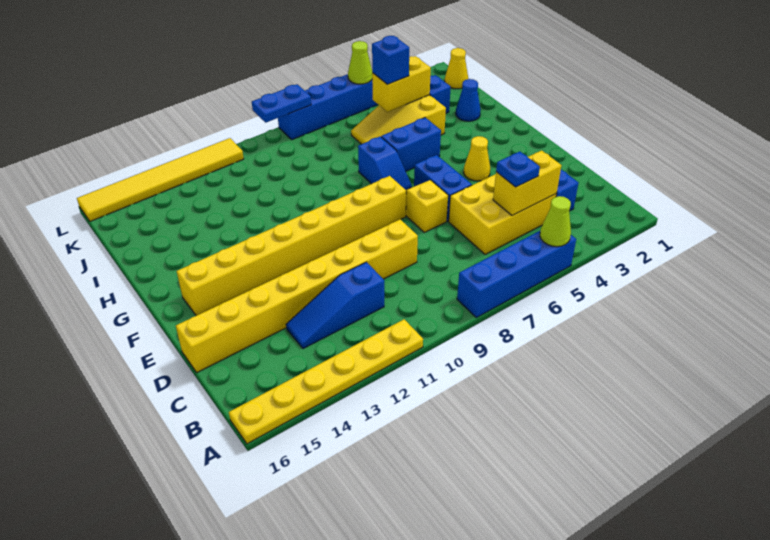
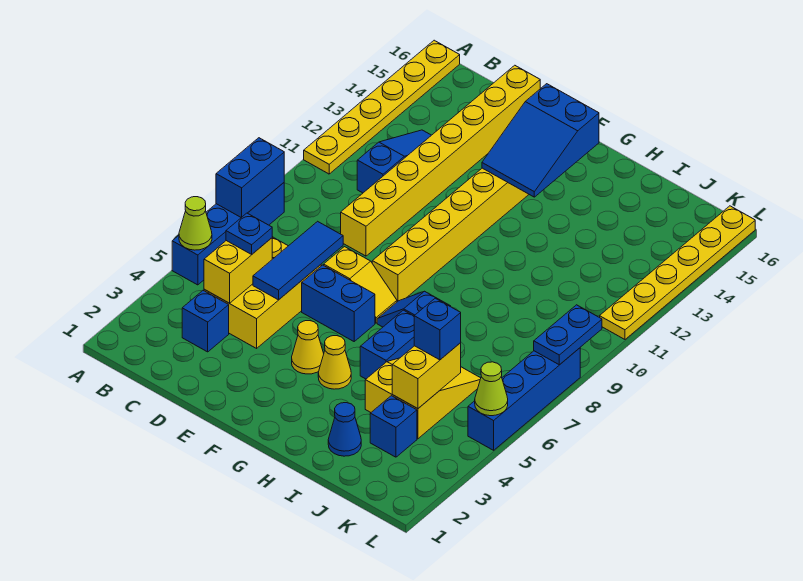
none -> blue 1x2 brick [216,138,284,218]
none -> blue 1x3 tile [253,221,343,300]
none -> blue 2x3 slope [482,84,599,197]
yellow 1x1 cone [445,48,468,89] -> yellow 1x1 cone moved to [318,336,351,389]
yellow 1x6 tile [77,138,244,221] -> yellow 1x6 plate [600,206,755,339]

